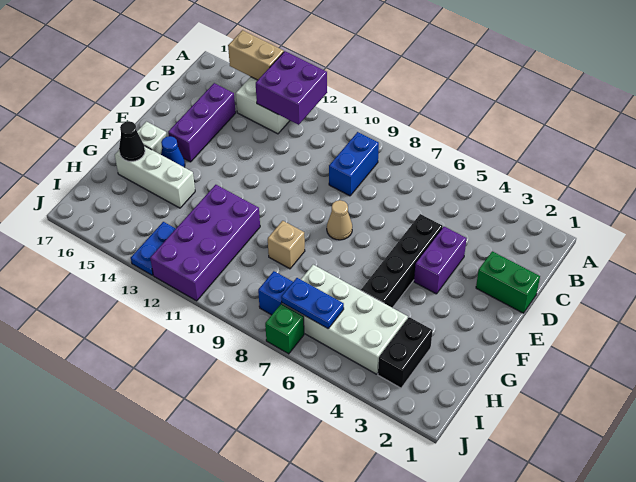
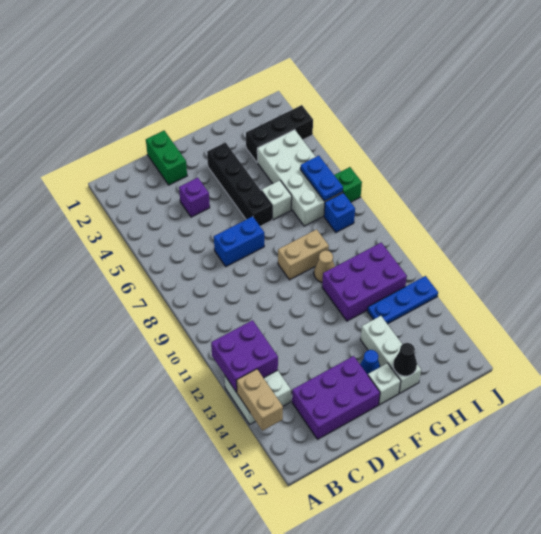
blue 1x2 brick [329,132,379,196] -> blue 1x2 brick moved to [214,216,264,266]
purple 1x3 brick [168,83,236,162] -> purple 2x3 brick [292,356,380,439]
purple 1x2 brick [414,227,466,294] -> purple 1x1 brick [179,178,210,217]
black 1x4 brick [361,214,443,308] -> black 1x4 brick turned to [207,143,272,226]
tan 1x1 cone [327,200,352,240] -> tan 1x1 cone moved to [314,250,335,283]
none -> white 1x1 brick [262,180,292,220]
tan 1x1 brick [268,221,305,269] -> tan 1x2 brick [278,229,329,280]
purple 2x4 brick [150,185,260,301] -> purple 2x3 brick [322,243,407,321]
black 1x2 brick [378,317,433,388] -> black 1x3 brick [246,105,313,163]
blue 1x2 plate [131,222,176,275] -> blue 1x3 plate [367,276,438,324]

